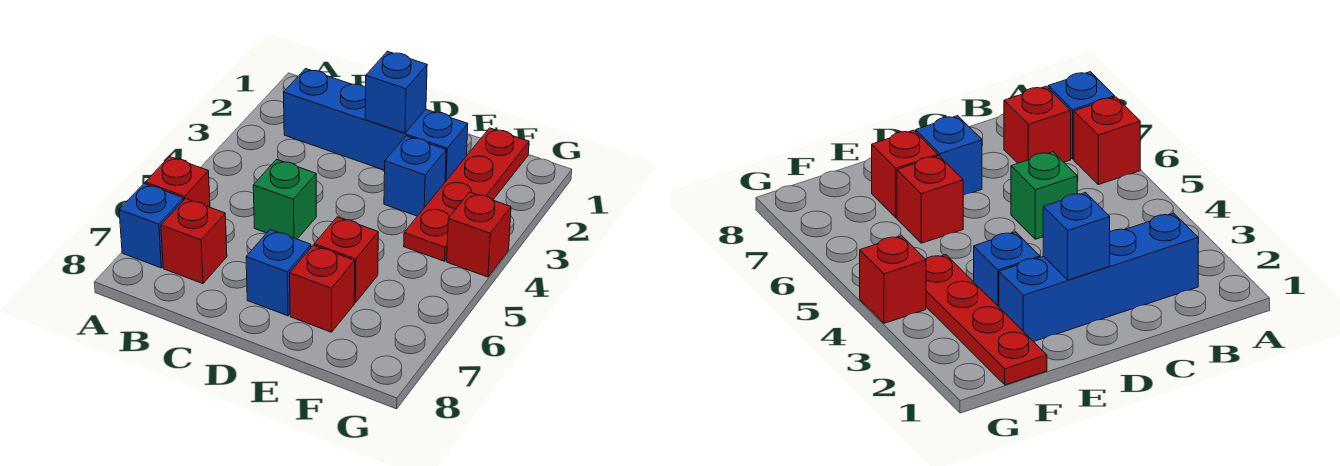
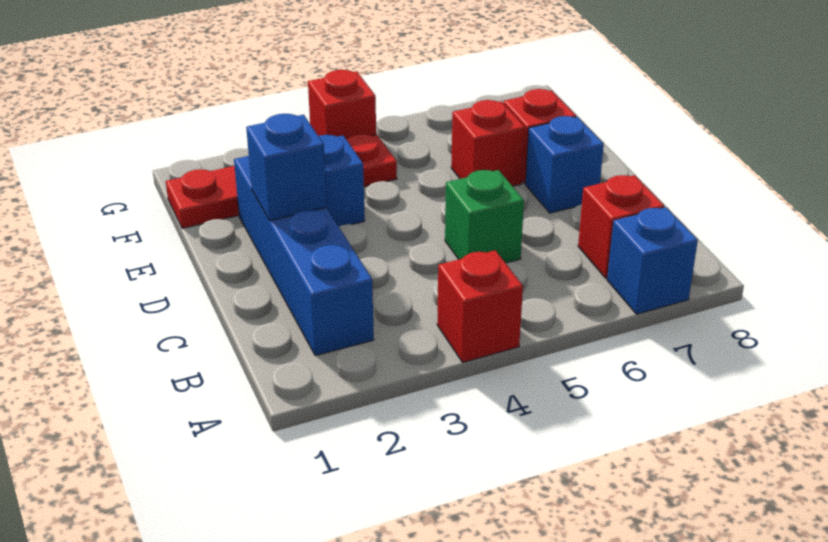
red 1x1 brick [145,157,210,207] -> red 1x1 brick moved to [437,250,523,363]

